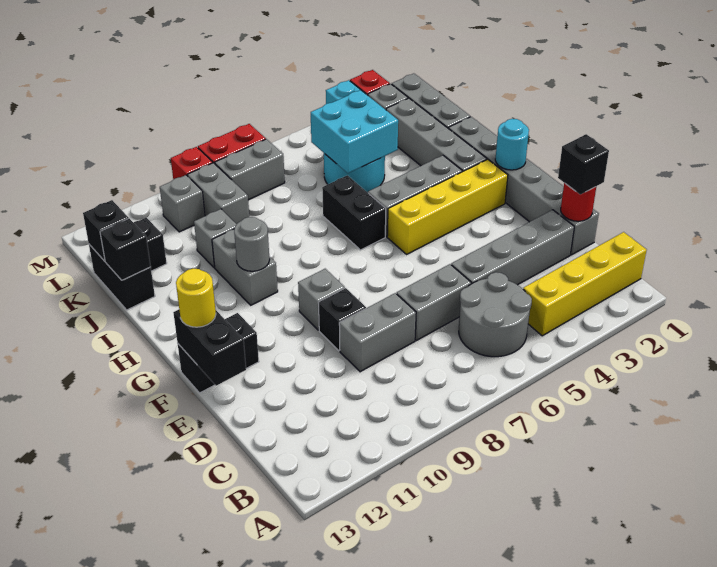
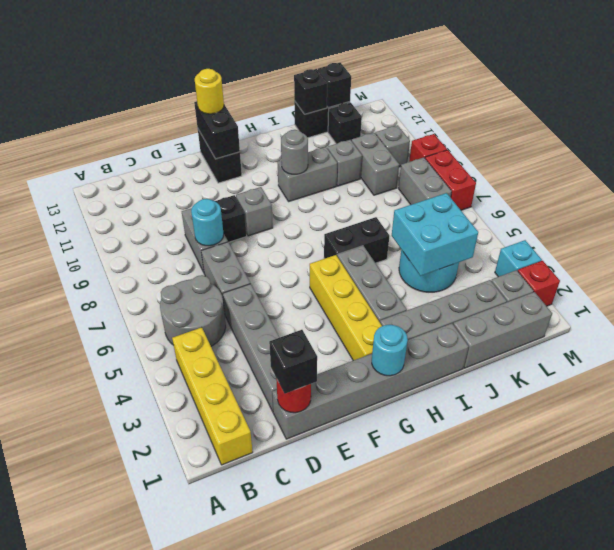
none -> cyan 1x1 round brick [191,199,224,246]
black 1x2 brick [173,310,246,386] -> black 1x2 brick turned to [194,101,240,159]
grey 1x2 brick [188,163,249,224] -> grey 1x2 brick turned to [352,133,399,195]

